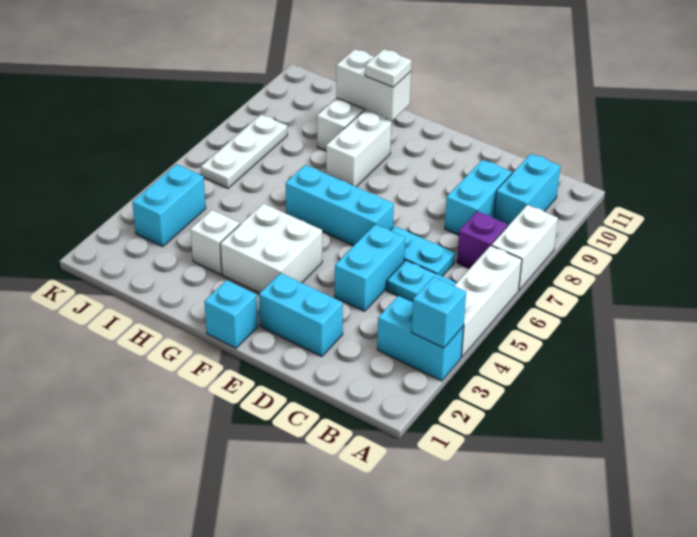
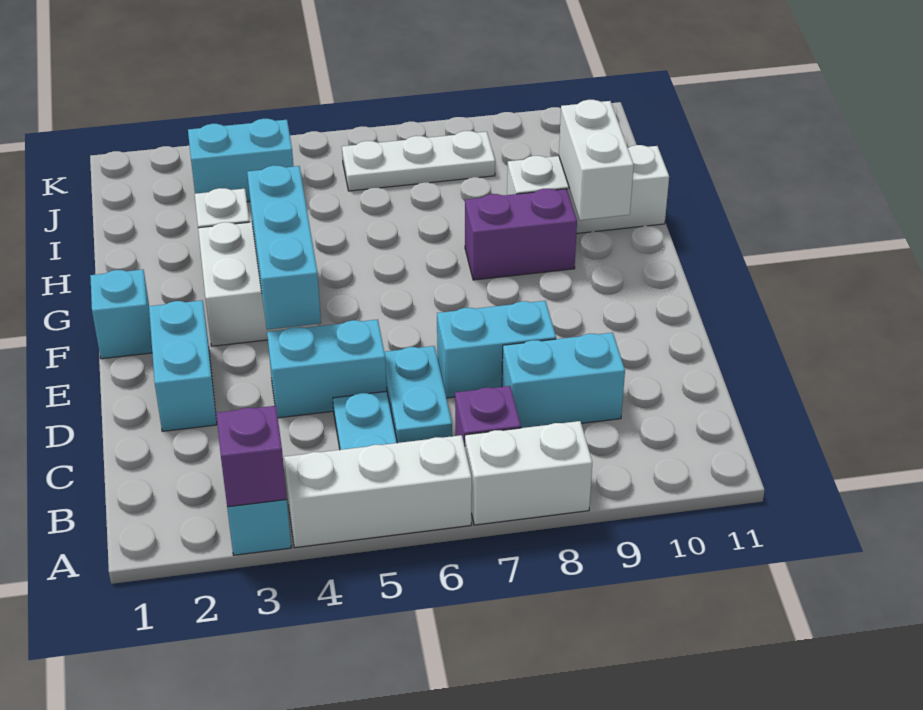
cyan 1x1 brick [412,277,466,348] -> purple 1x1 brick [216,406,287,507]
cyan 1x2 brick [494,154,560,227] -> cyan 1x2 brick moved to [437,301,556,398]
cyan 1x3 brick [286,165,394,246] -> cyan 1x3 brick moved to [247,165,321,329]
white 1x2 brick [326,111,391,187] -> purple 1x2 brick [465,189,577,280]
white 1x1 plate [365,49,412,87] -> none

